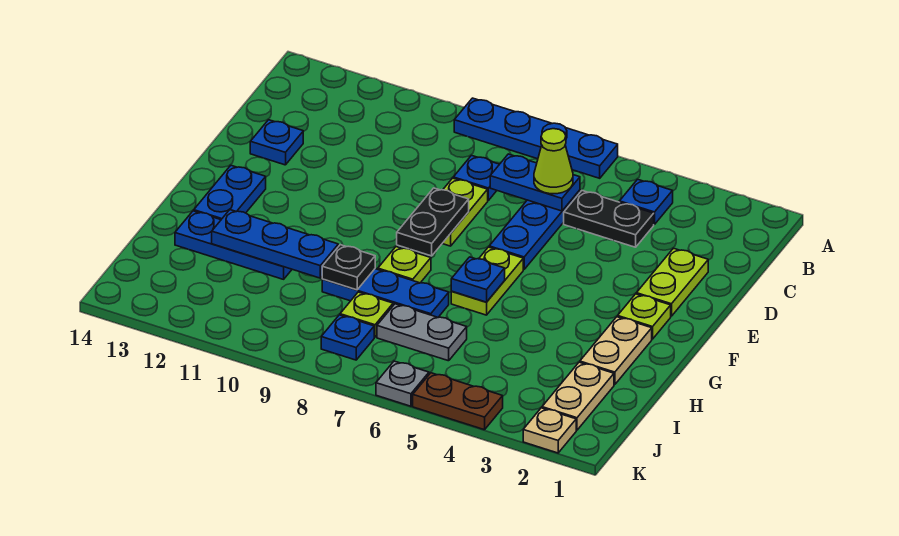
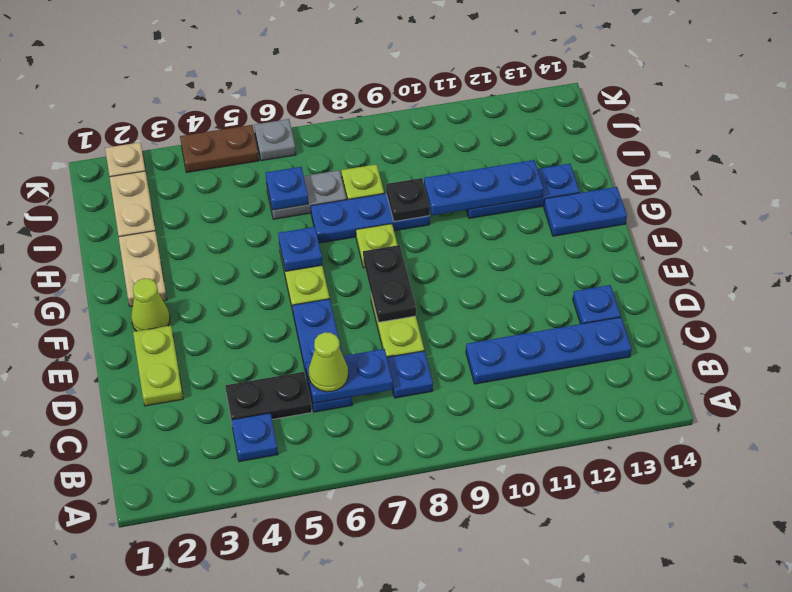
blue 1x4 plate [454,98,618,178] -> blue 1x4 plate moved to [466,317,632,384]
lime 1x1 plate [618,294,671,339] -> lime 1x1 cone [131,278,170,331]
blue 1x2 plate [194,165,266,220] -> blue 1x2 plate turned to [544,187,627,236]
blue 1x1 plate [321,315,374,360] -> blue 1x1 plate moved to [266,167,308,210]

